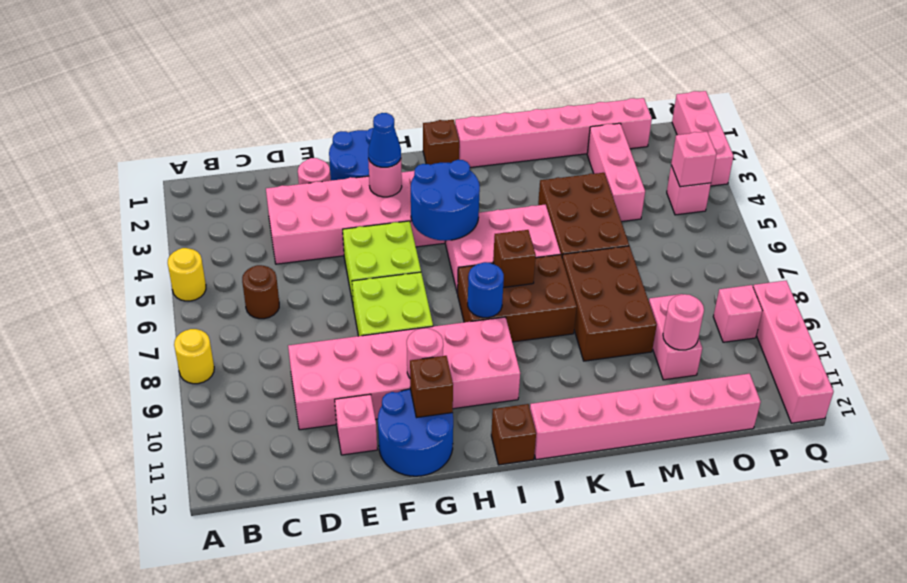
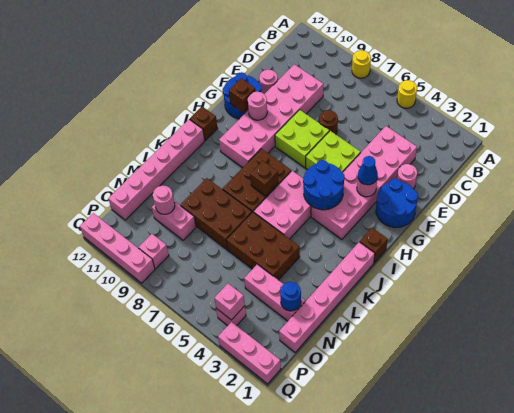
brown 1x1 round brick [242,265,279,319] -> brown 1x1 round brick moved to [319,110,338,134]
pink 1x1 brick [335,394,377,455] -> pink 1x1 round brick [259,70,278,94]
blue 1x1 round brick [468,262,504,318] -> blue 1x1 round brick moved to [280,282,301,311]

